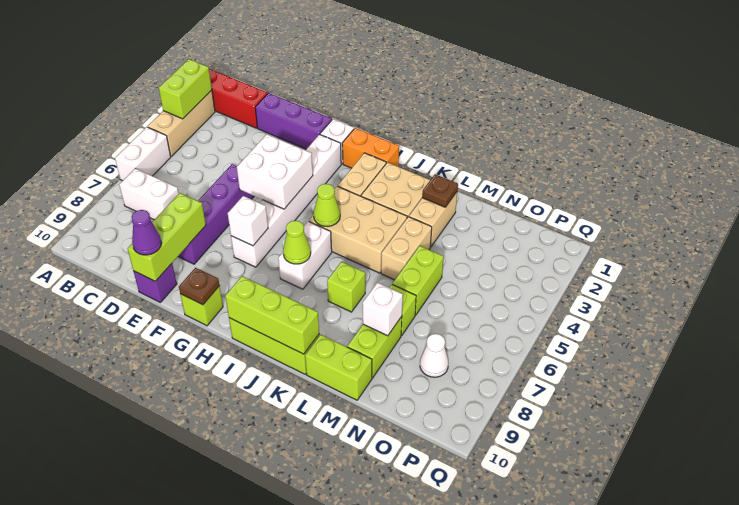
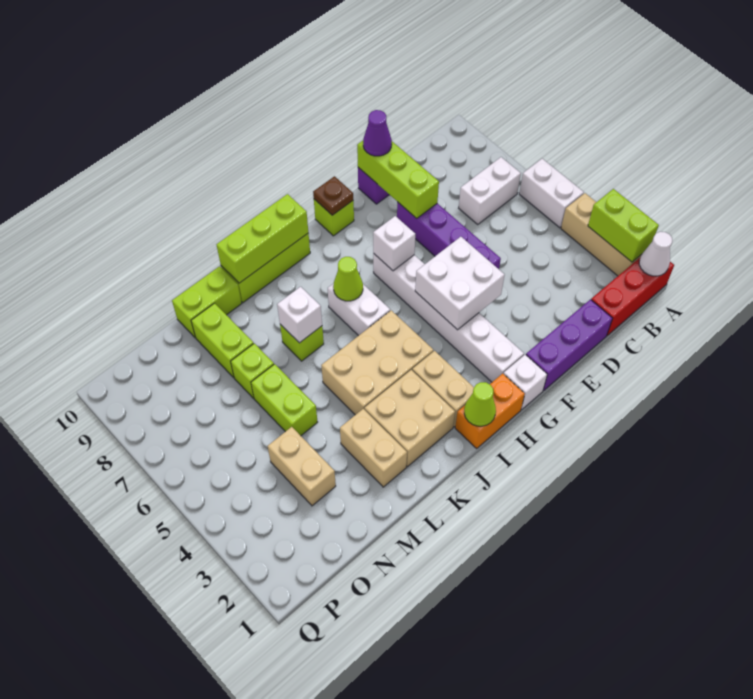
lime 1x1 cone [314,184,340,227] -> lime 1x1 cone moved to [464,382,496,426]
brown 1x1 plate [422,174,458,207] -> none
tan 1x2 brick [381,217,432,280] -> tan 1x2 brick moved to [268,427,336,506]
white 1x1 brick [363,283,403,336] -> white 1x1 brick moved to [277,287,322,343]
white 1x1 cone [420,334,448,377] -> white 1x1 cone moved to [639,232,672,276]

